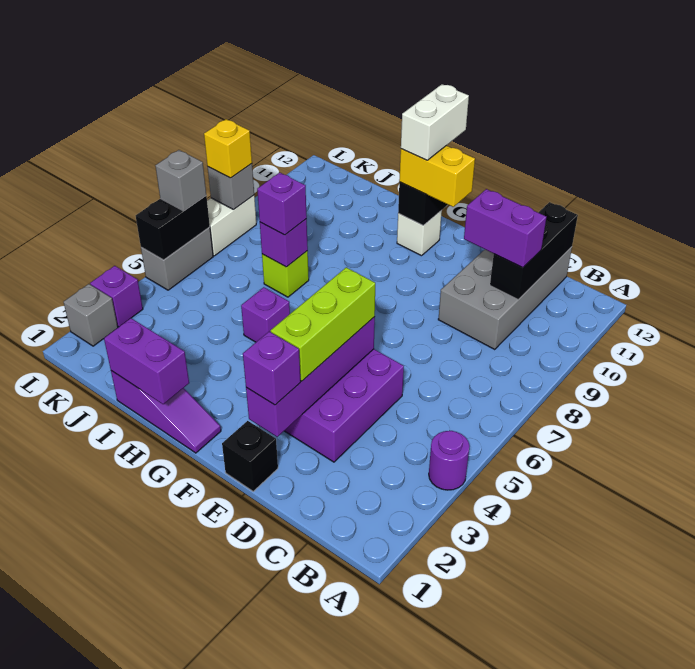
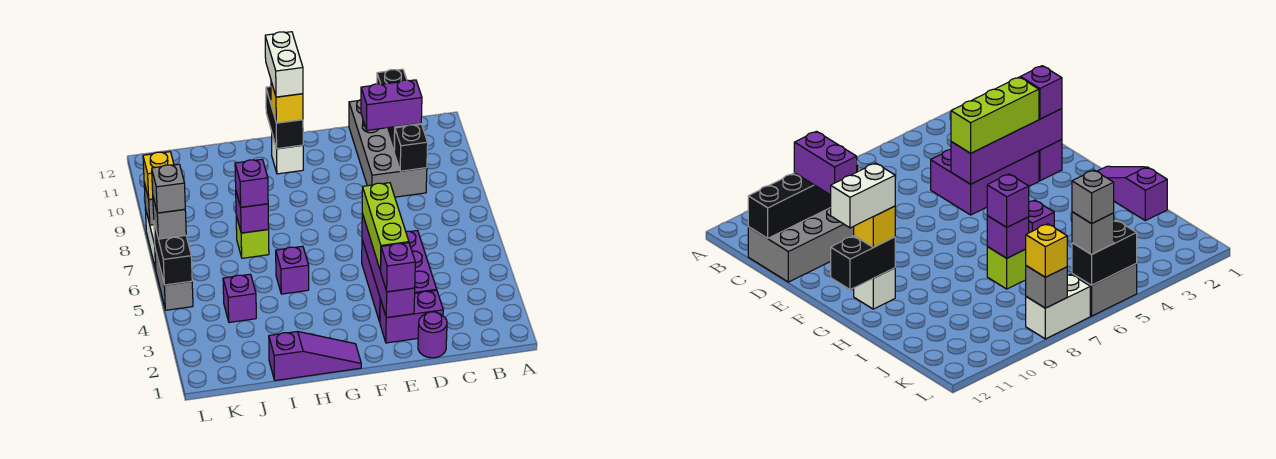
purple 1x1 round brick [429,431,470,490] -> purple 1x1 round brick moved to [418,312,447,358]
black 1x1 brick [222,421,278,491] -> black 1x1 brick moved to [394,124,428,171]
yellow 1x2 brick [399,146,475,207] -> yellow 1x1 brick [271,82,303,123]
purple 1x2 brick [104,318,189,404] -> purple 1x2 brick moved to [380,290,443,343]
grey 1x1 brick [64,284,118,346] -> grey 1x1 brick moved to [152,164,185,213]
purple 1x1 brick [90,266,143,327] -> purple 1x1 brick moved to [223,274,256,322]

